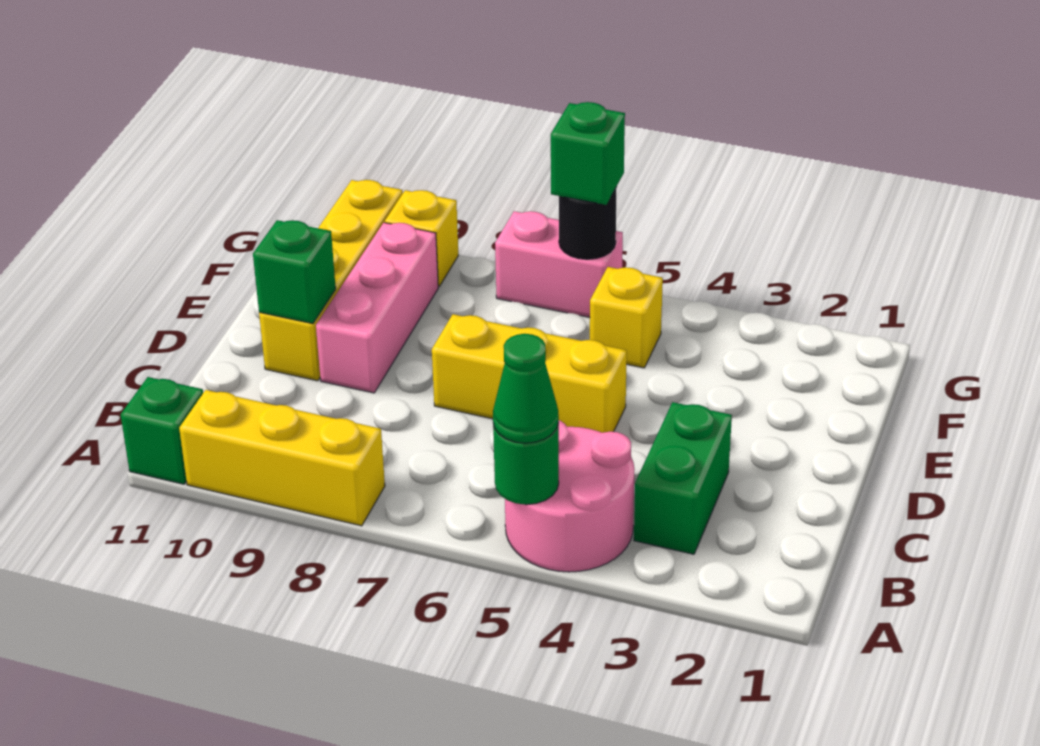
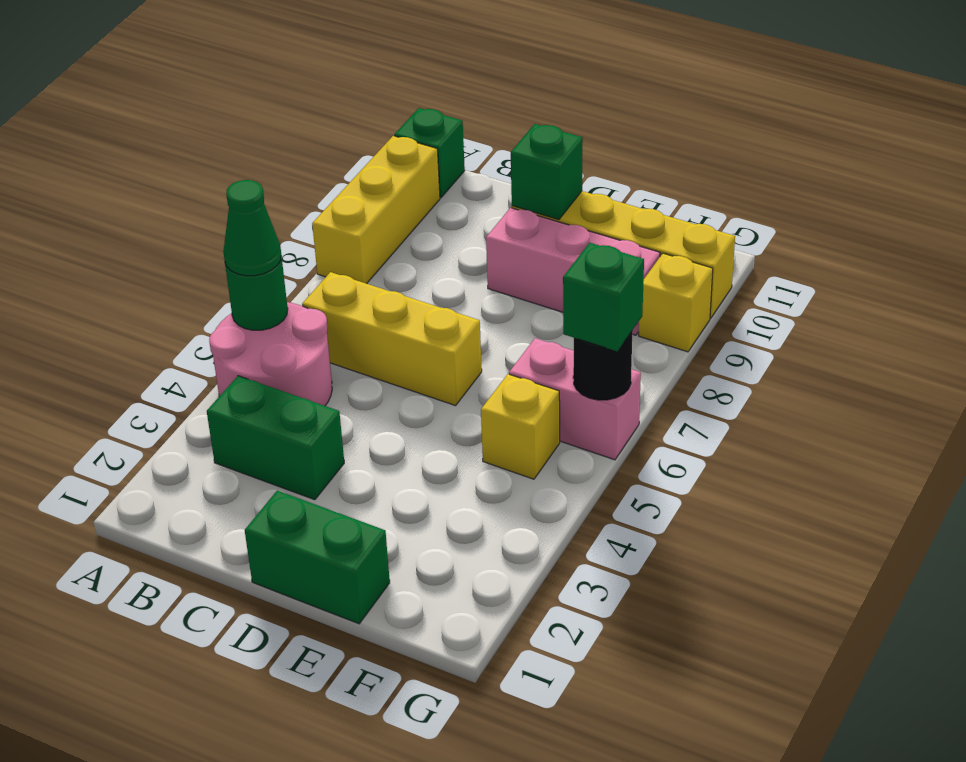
none -> green 1x2 brick [245,491,390,624]
yellow 1x3 brick [432,314,627,433] -> yellow 1x3 brick turned to [302,272,482,406]
pink 1x2 brick [495,211,623,317] -> pink 1x2 brick turned to [509,338,641,460]

